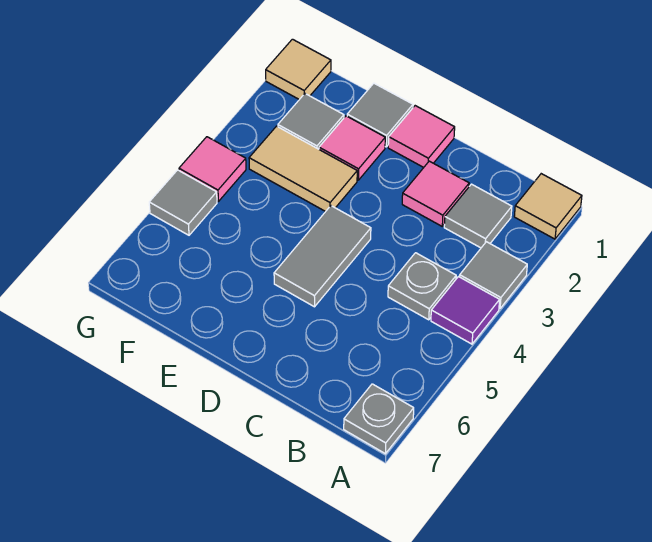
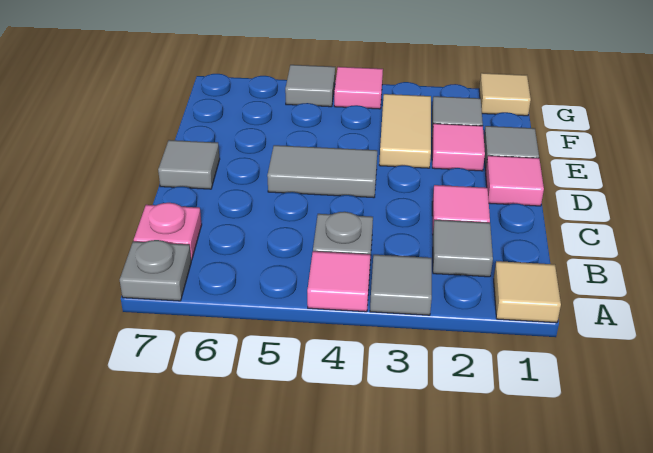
purple 1x1 tile [431,277,500,344] -> pink 1x1 tile [307,251,370,312]
none -> pink 1x1 plate [134,203,202,260]
none -> grey 1x1 tile [158,140,220,189]

